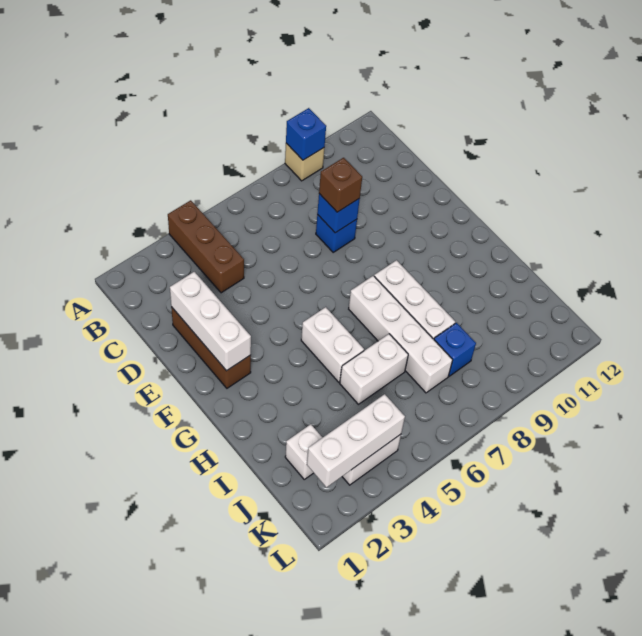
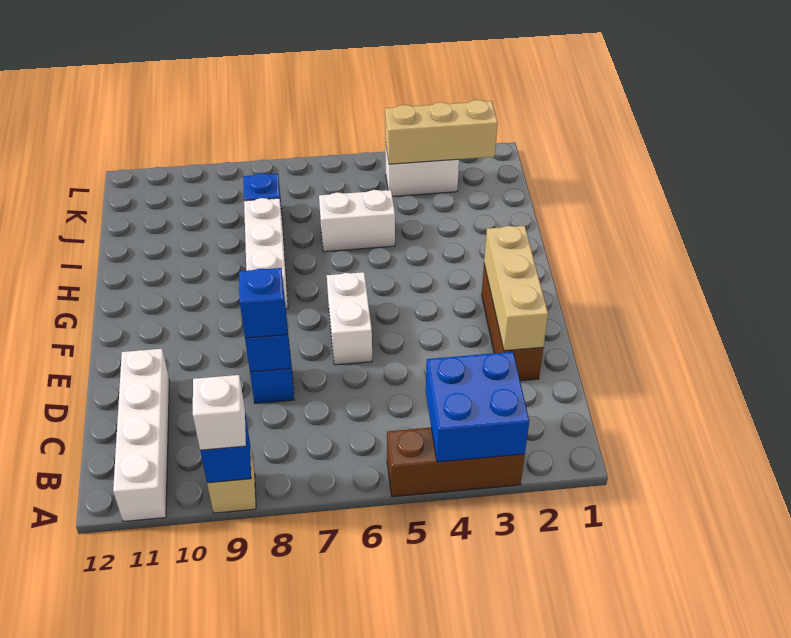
none -> blue 2x2 brick [426,352,529,462]
brown 1x3 brick [168,200,244,293] -> brown 1x3 brick turned to [387,428,525,497]
white 1x3 brick [170,272,251,371] -> tan 1x3 brick [484,226,548,351]
brown 1x1 brick [319,158,362,212] -> blue 1x1 brick [239,268,287,338]
white 1x2 brick [301,307,364,382] -> white 1x2 brick moved to [327,272,372,365]
white 1x4 brick [349,276,453,393] -> white 1x4 brick moved to [113,349,169,521]
white 1x1 brick [285,424,323,479] -> white 1x1 brick moved to [193,375,246,450]
white 1x3 brick [307,394,405,487] -> tan 1x3 brick [385,100,498,164]

